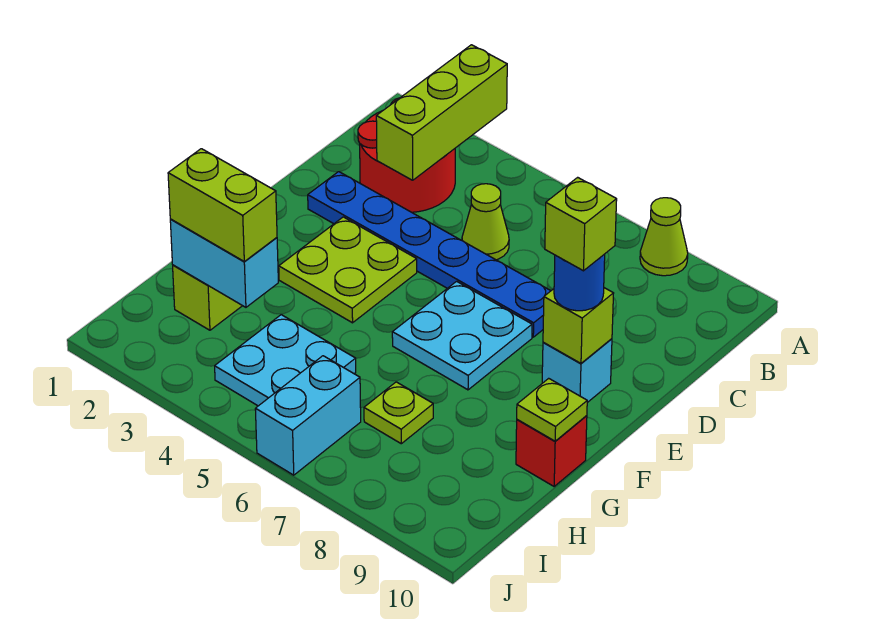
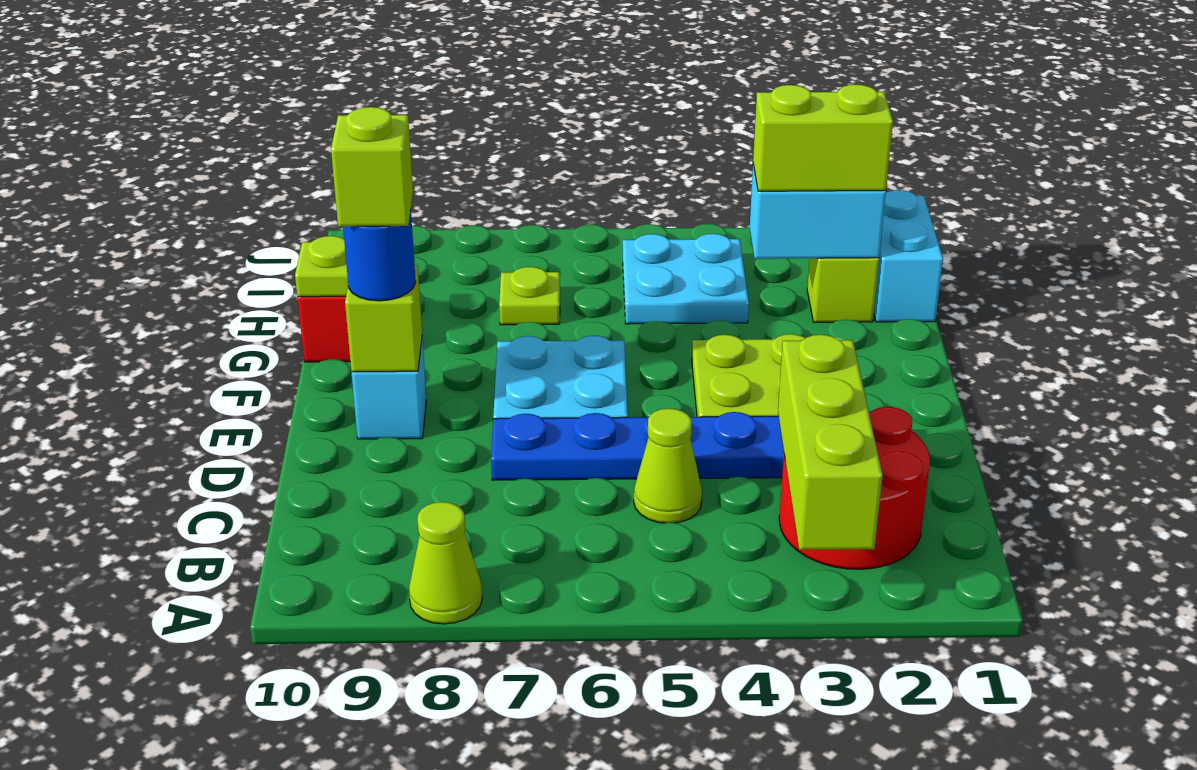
cyan 1x2 brick [255,356,361,475] -> cyan 1x2 brick moved to [874,190,943,322]

